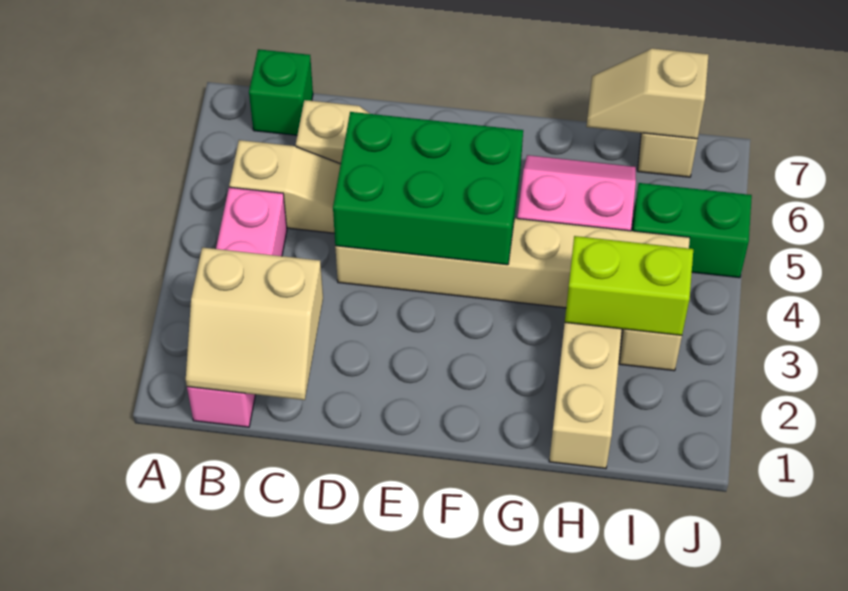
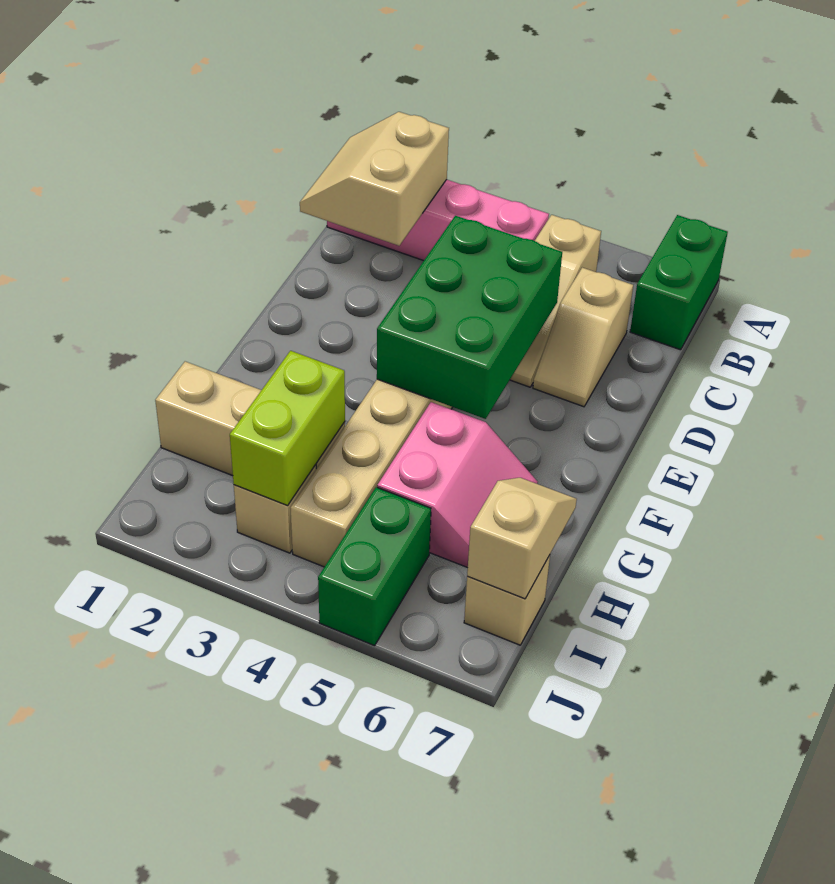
green 1x1 brick [249,49,313,135] -> green 1x2 brick [630,215,728,350]

